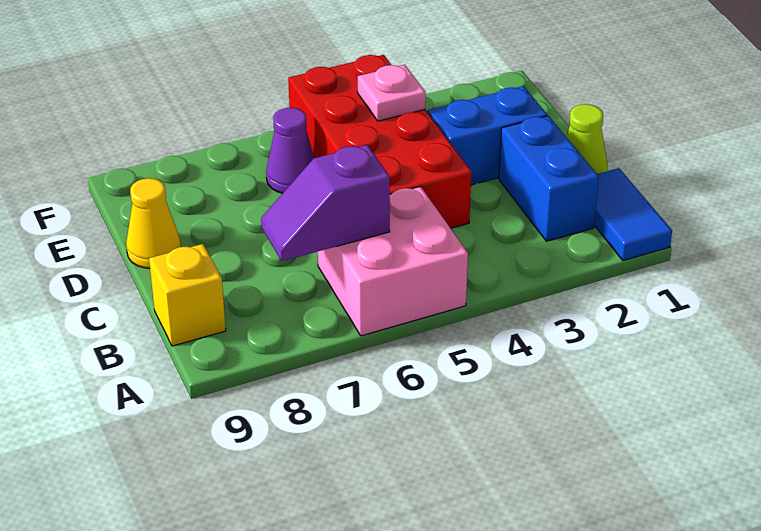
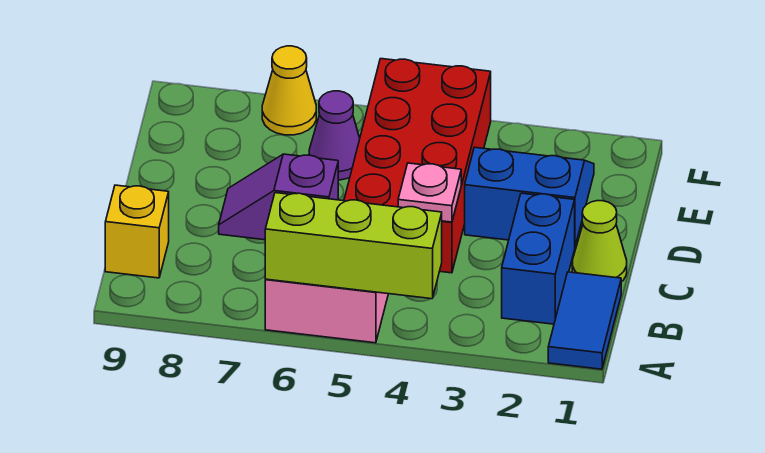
none -> lime 1x3 brick [265,193,442,299]
yellow 1x1 cone [126,178,181,268] -> yellow 1x1 cone moved to [262,46,316,135]
pink 1x1 plate [358,65,426,121] -> pink 1x1 plate moved to [398,163,461,222]

